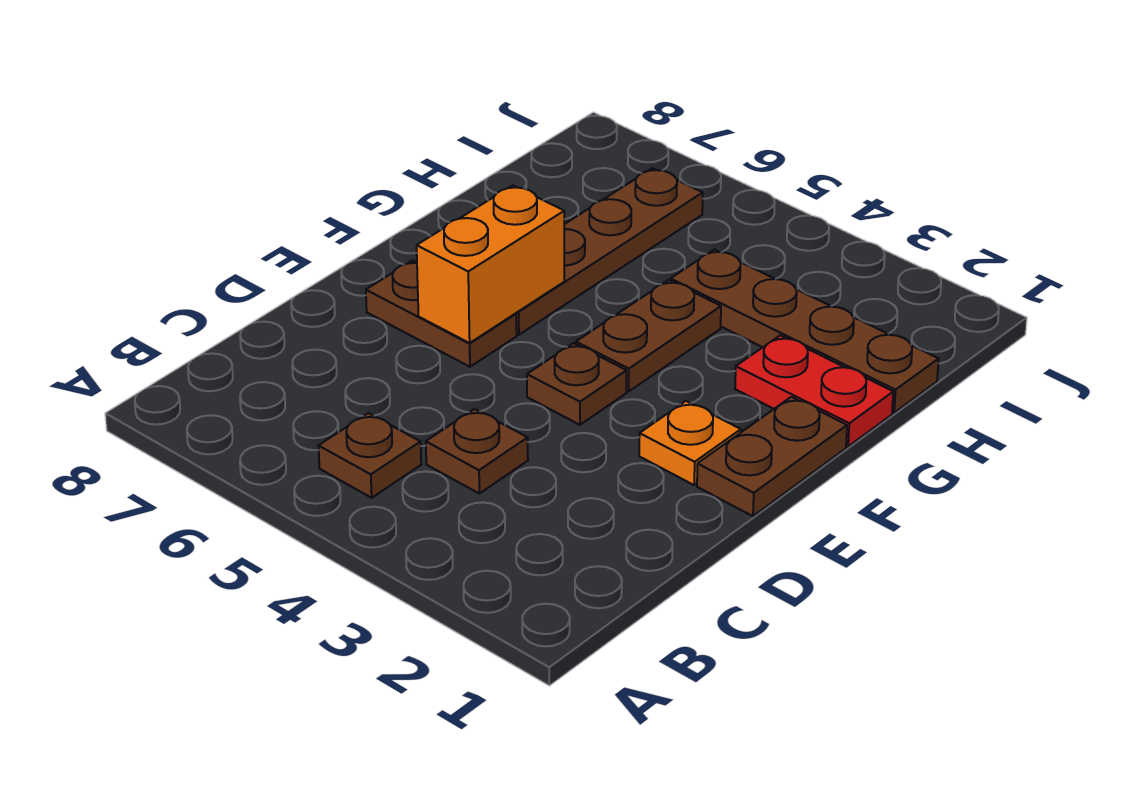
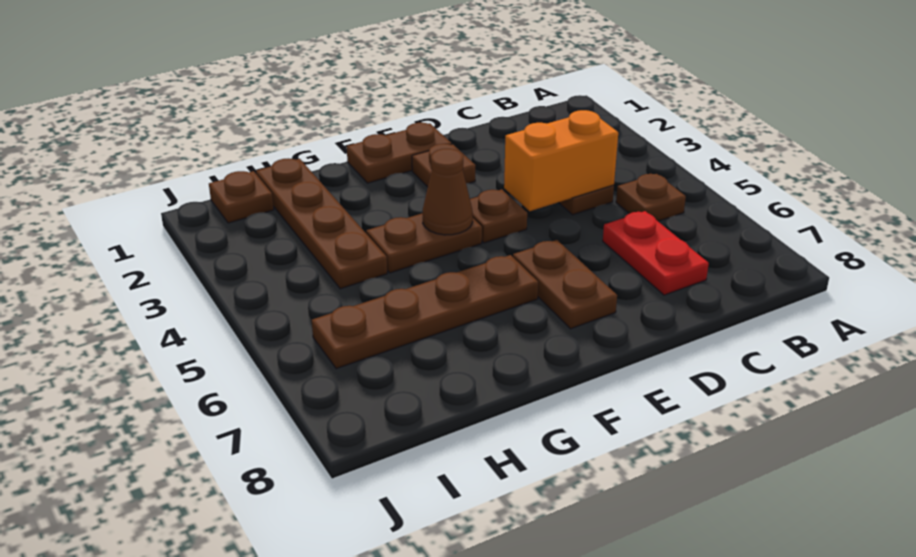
orange 1x1 plate [639,401,741,485] -> brown 1x1 plate [412,144,476,187]
orange 1x2 brick [417,186,564,343] -> orange 1x2 brick moved to [504,110,618,211]
none -> brown 1x1 cone [423,149,473,235]
red 1x2 plate [735,335,893,446] -> red 1x2 plate moved to [603,211,709,295]
none -> brown 1x1 plate [209,171,274,223]

